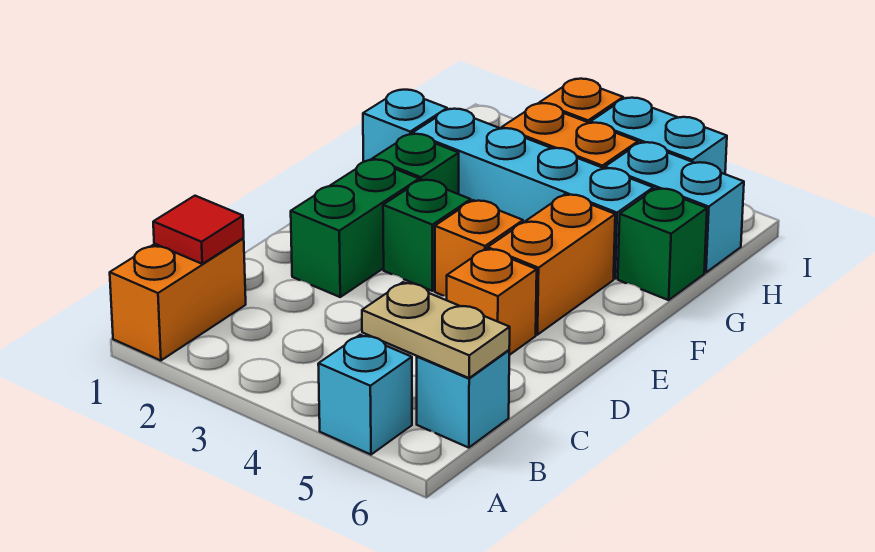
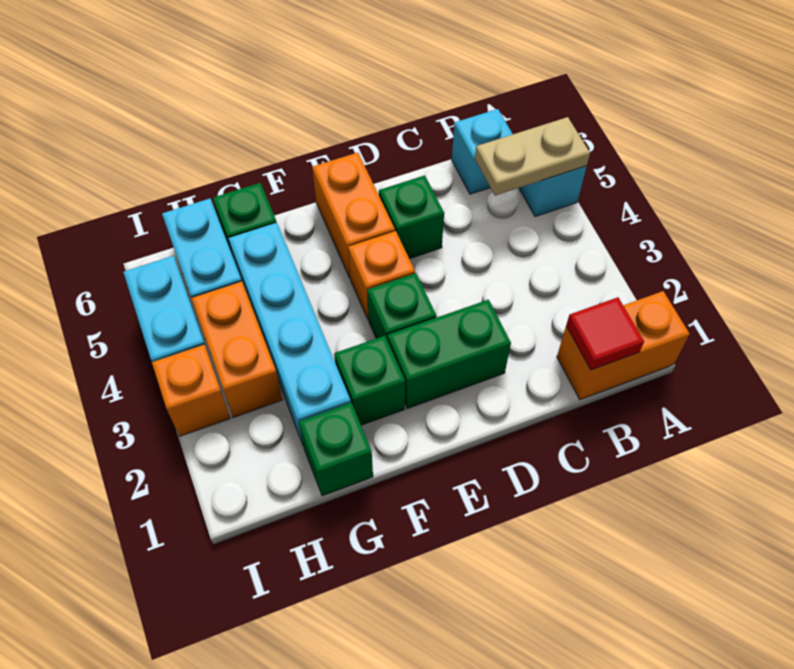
tan 1x2 plate [362,282,510,378] -> tan 1x2 plate turned to [475,117,590,196]
orange 1x1 brick [447,249,537,355] -> green 1x1 brick [379,175,444,259]
orange 1x2 brick [488,194,615,335] -> orange 1x2 brick turned to [312,153,395,278]
cyan 1x1 brick [363,90,447,162] -> green 1x1 brick [299,403,373,496]

